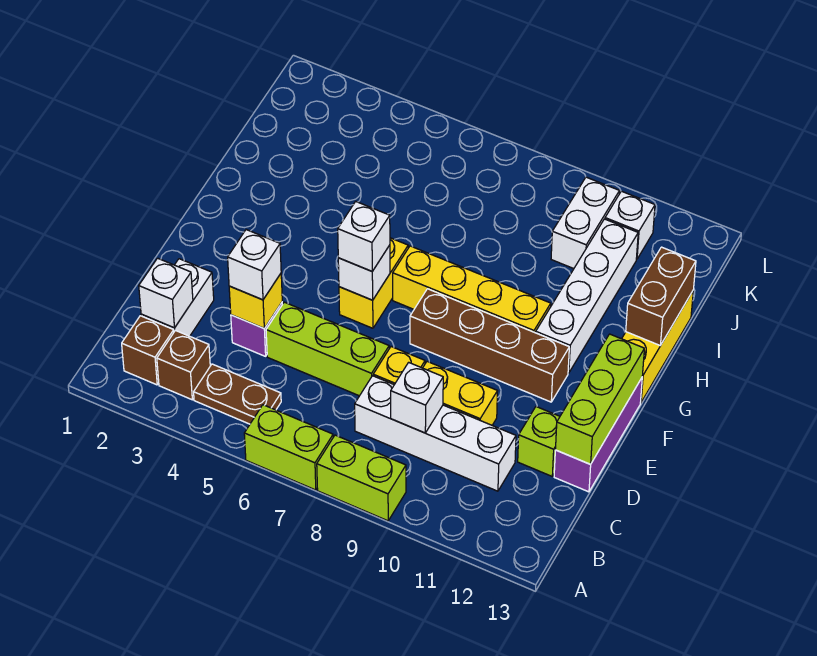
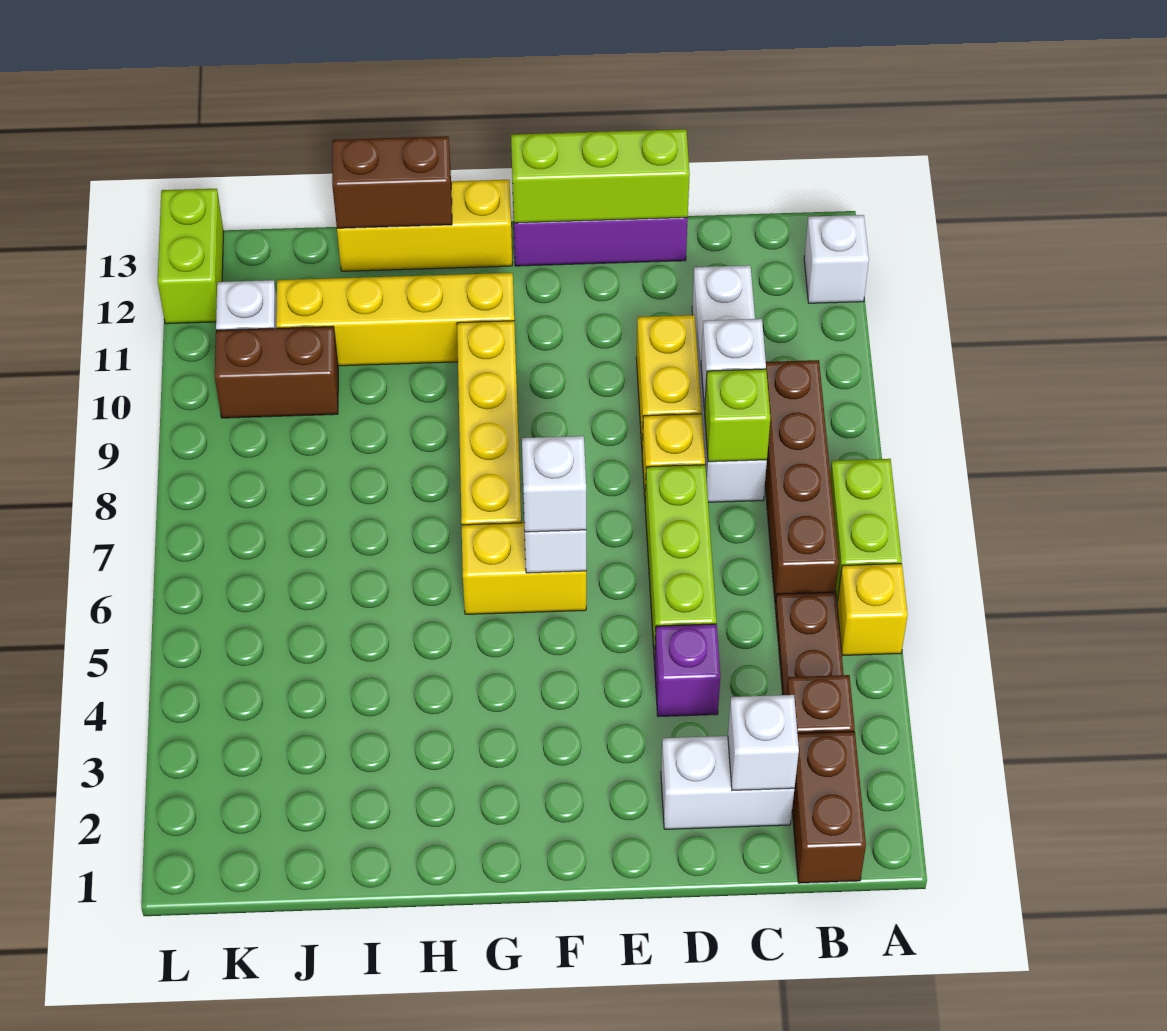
lime 1x2 brick [317,435,406,521] -> lime 1x2 brick moved to [158,189,224,324]
brown 1x1 brick [122,316,174,385] -> brown 1x2 brick [792,732,866,883]
yellow 1x1 brick [229,274,282,328] -> yellow 1x1 brick moved to [837,564,908,656]
white 1x1 brick [228,230,281,300] -> white 1x1 brick moved to [804,215,869,303]
lime 1x1 brick [518,407,560,476] -> lime 1x1 brick moved to [705,369,770,462]
brown 1x4 brick [410,289,569,402] -> brown 1x4 brick moved to [765,360,839,604]
white 1x4 brick [536,219,638,373] -> yellow 1x4 brick [276,273,514,366]
white 1x2 brick [551,177,619,269] -> brown 1x2 brick [215,326,338,418]

